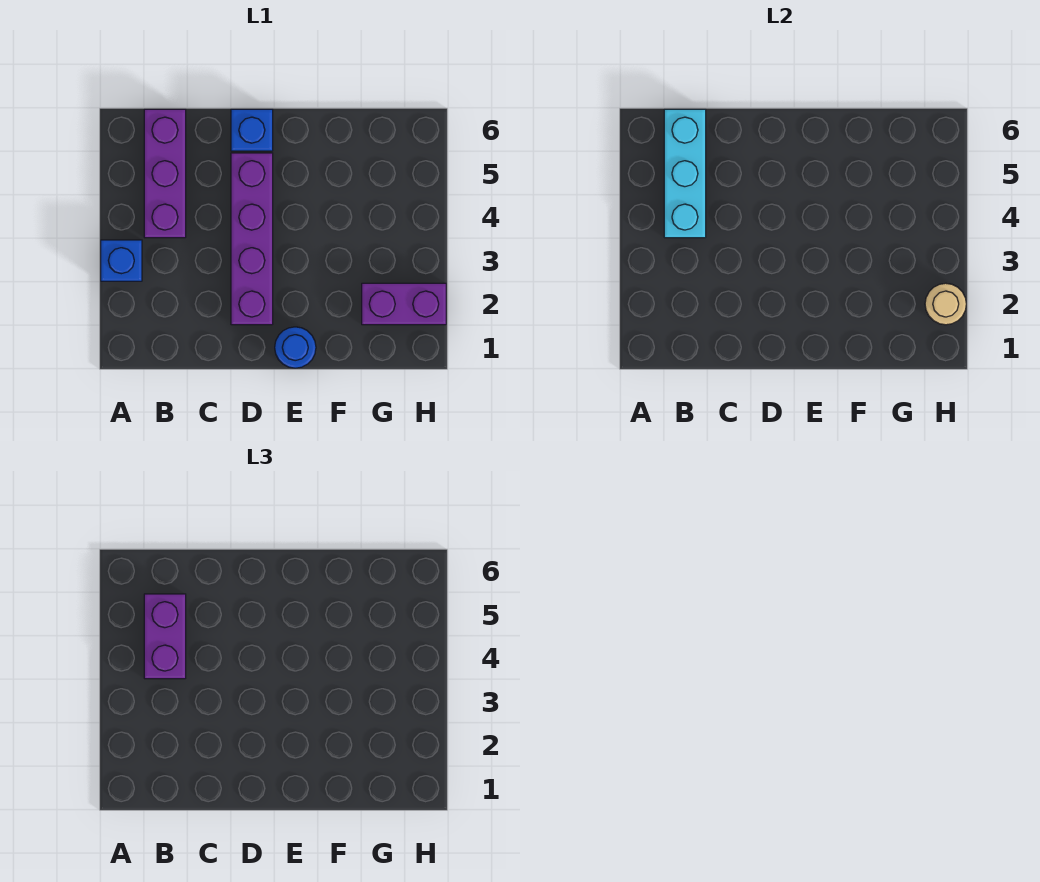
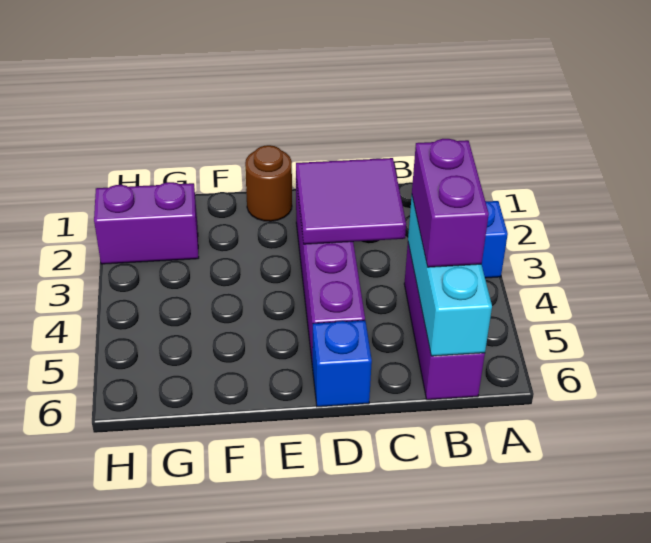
none -> purple 2x2 tile [296,158,406,244]
blue 1x1 round brick [275,327,316,368] -> brown 1x1 round brick [245,145,292,221]
tan 1x1 round brick [925,283,966,325] -> none

